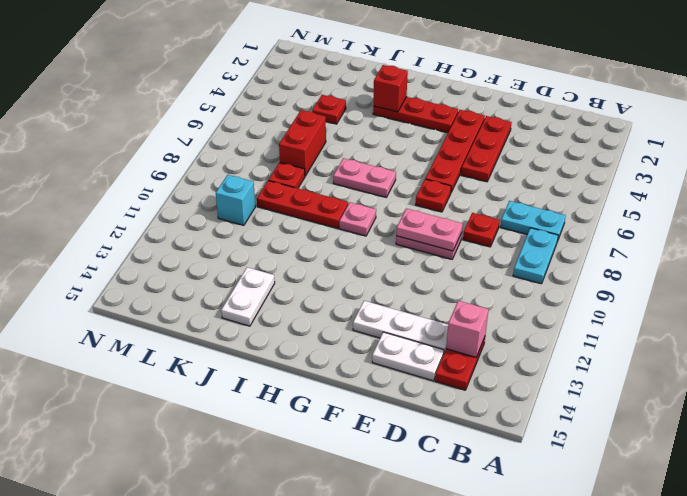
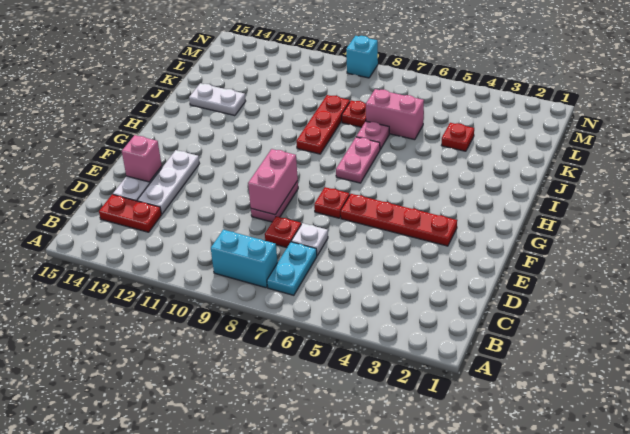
cyan 1x2 plate [513,228,558,284] -> cyan 1x2 brick [211,230,278,288]
pink 1x1 brick [446,301,489,357] -> pink 1x1 brick moved to [122,135,162,182]
none -> white 1x1 plate [291,223,328,255]
red 1x3 plate [461,116,512,182] -> none
pink 1x2 plate [396,209,463,251] -> pink 1x2 brick [248,149,298,215]
red 1x3 plate [373,97,458,133] -> none
pink 1x1 plate [339,202,376,236] -> pink 1x1 plate moved to [356,121,389,149]
red 1x1 brick [373,65,408,112] -> none
red 1x2 brick [279,110,326,176] -> pink 1x2 brick [366,89,424,140]
cyan 1x1 brick [216,175,255,225] -> cyan 1x1 brick moved to [346,36,378,78]

